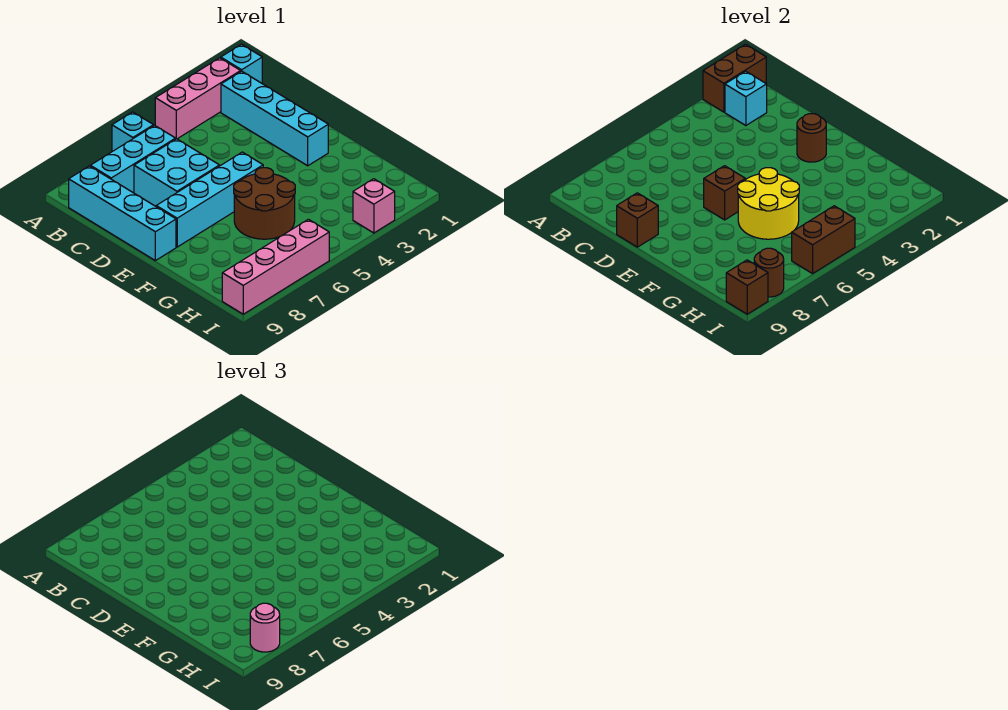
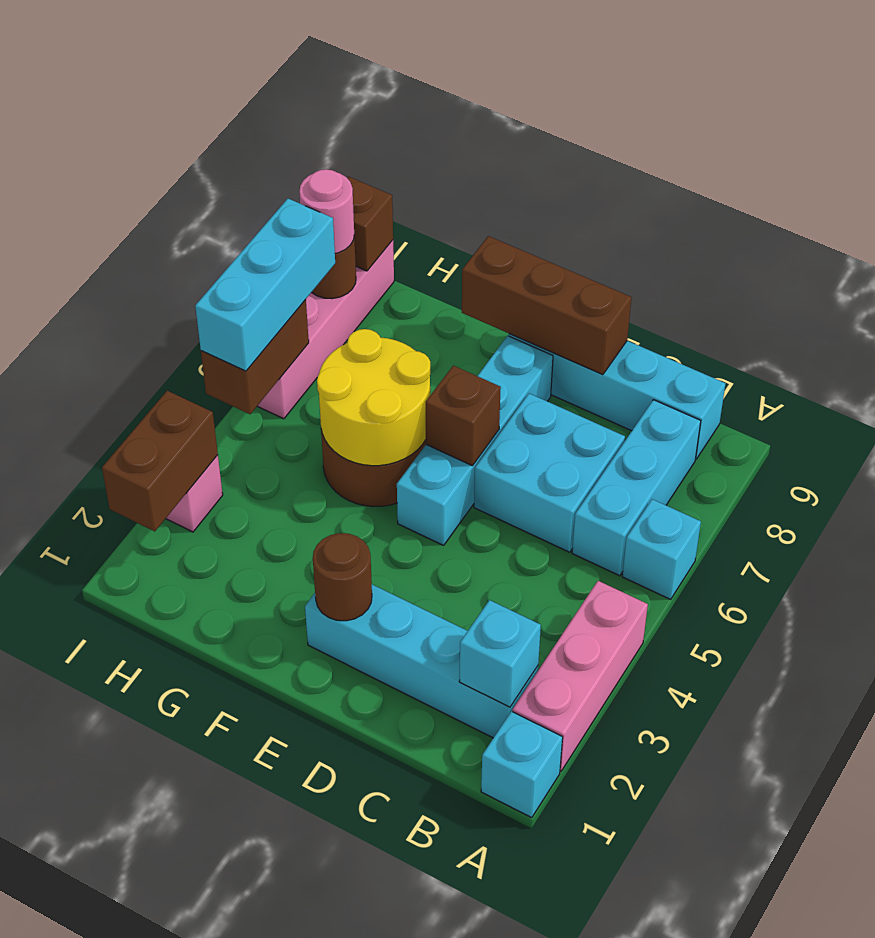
brown 1x2 brick [703,44,766,112] -> brown 1x2 brick moved to [102,391,218,531]
brown 1x1 brick [617,193,658,247] -> brown 1x3 brick [462,236,631,375]
none -> cyan 1x3 brick [195,199,335,371]

